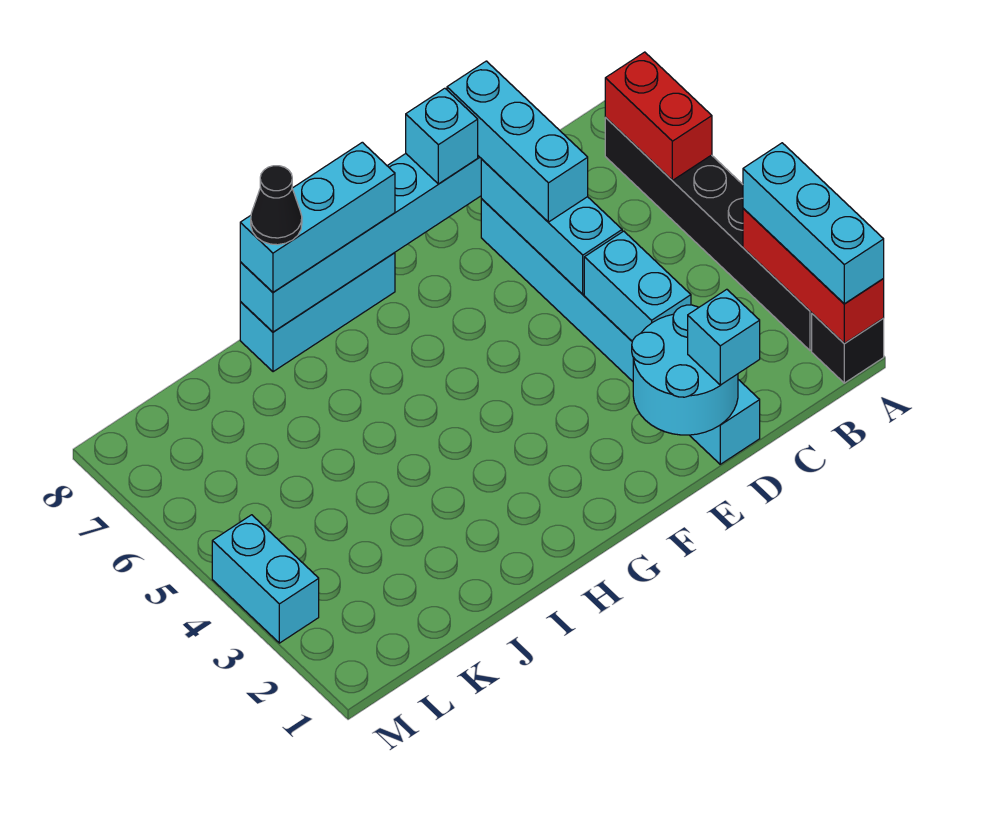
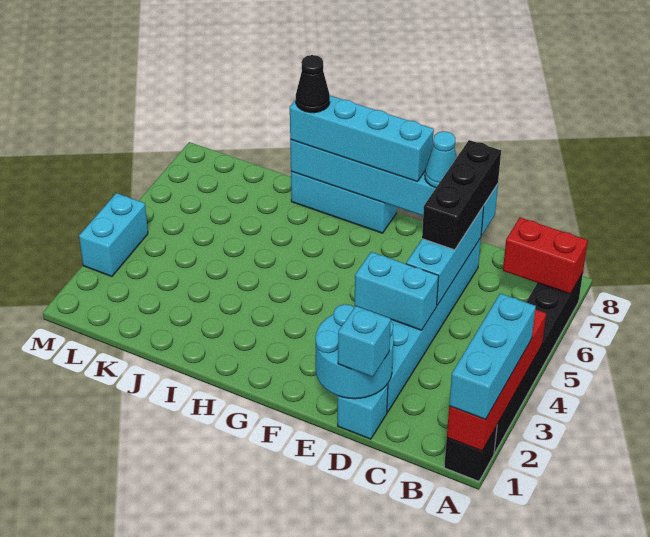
red 1x3 brick [743,208,884,344] -> red 1x4 brick [447,309,546,451]
red 1x2 brick [605,52,712,180] -> red 1x2 brick turned to [503,218,588,294]
cyan 1x2 brick [584,231,691,341] -> cyan 1x2 brick turned to [355,252,439,330]
cyan 1x3 brick [447,61,588,222] -> black 1x3 brick [422,140,501,250]
cyan 1x1 brick [406,88,478,184] -> cyan 1x1 cone [425,131,457,188]
cyan 1x3 brick [240,142,395,292] -> cyan 1x4 brick [290,96,434,182]

